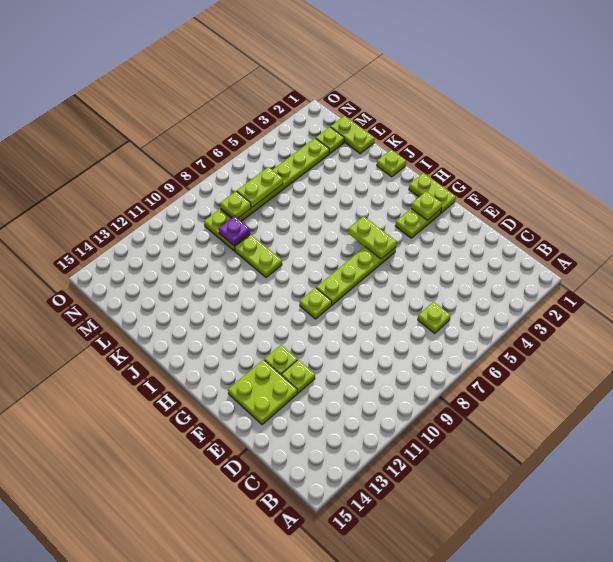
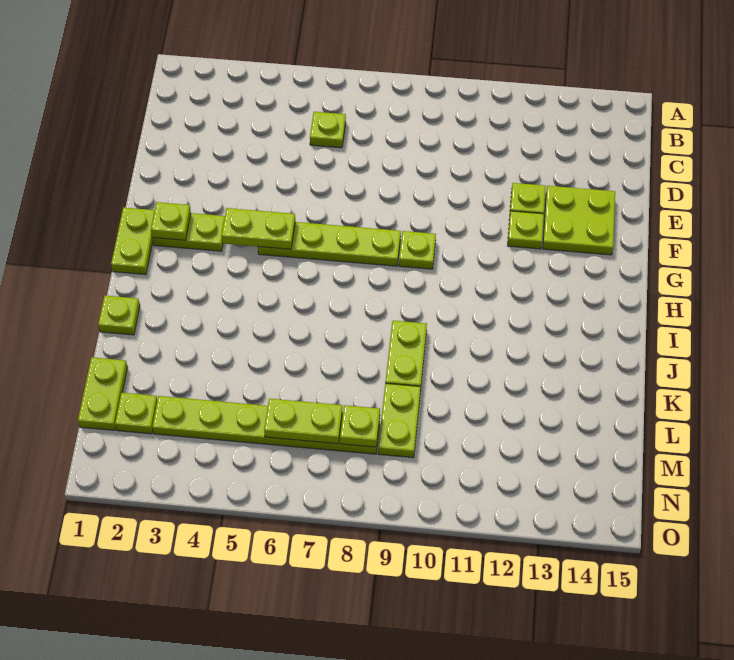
lime 1x2 plate [348,216,396,259] -> lime 1x2 plate turned to [222,208,295,249]
purple 1x1 plate [219,216,250,246] -> none

